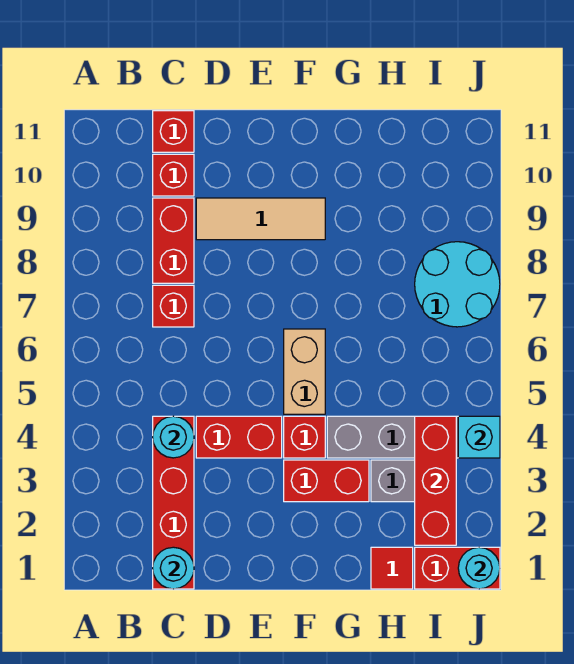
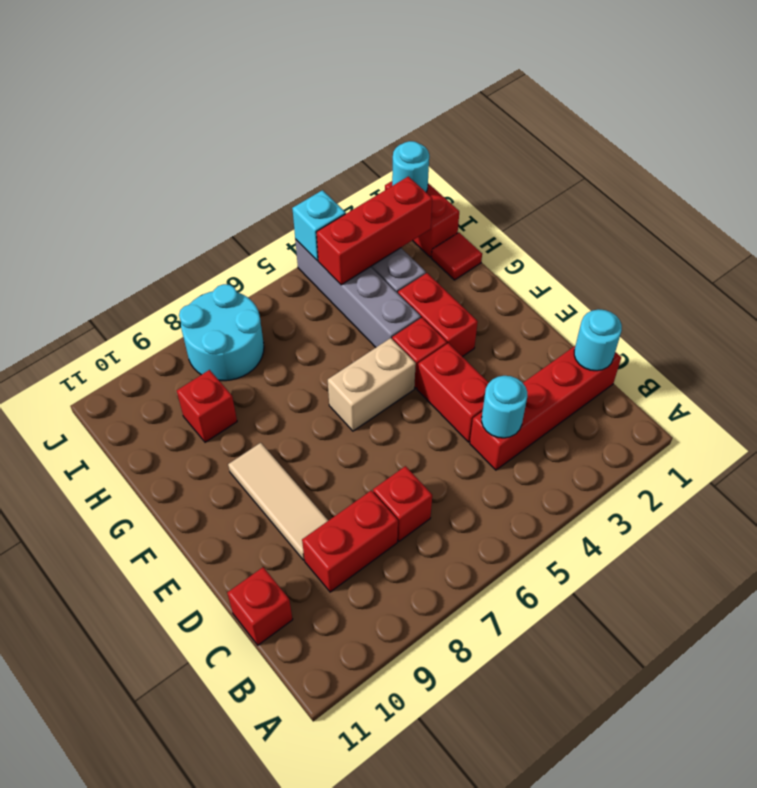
red 1x1 brick [153,154,194,196] -> red 1x1 brick moved to [177,370,237,442]

